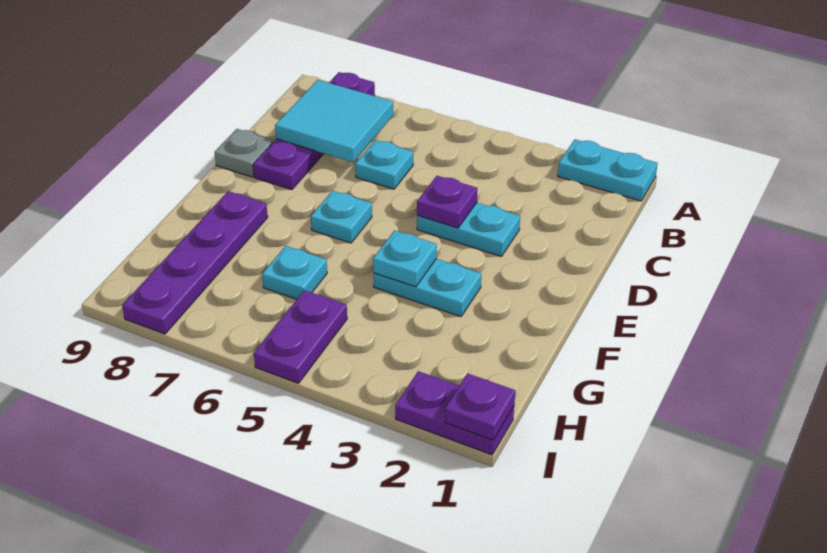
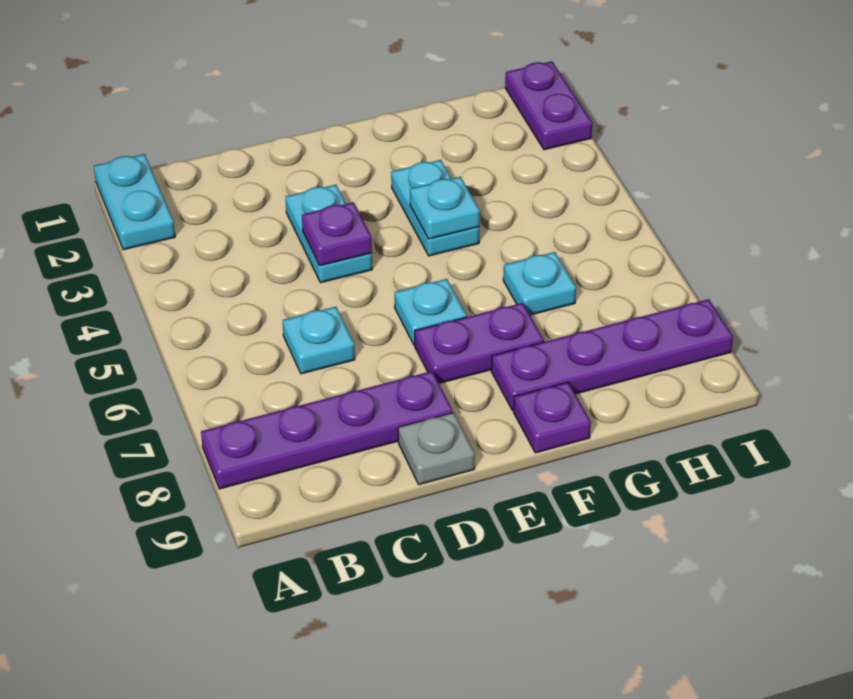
cyan 2x2 tile [275,80,393,162] -> none
purple 1x2 plate [254,290,347,383] -> purple 1x2 plate moved to [415,303,544,383]
purple 1x1 plate [445,374,515,440] -> purple 1x1 plate moved to [514,382,591,453]

